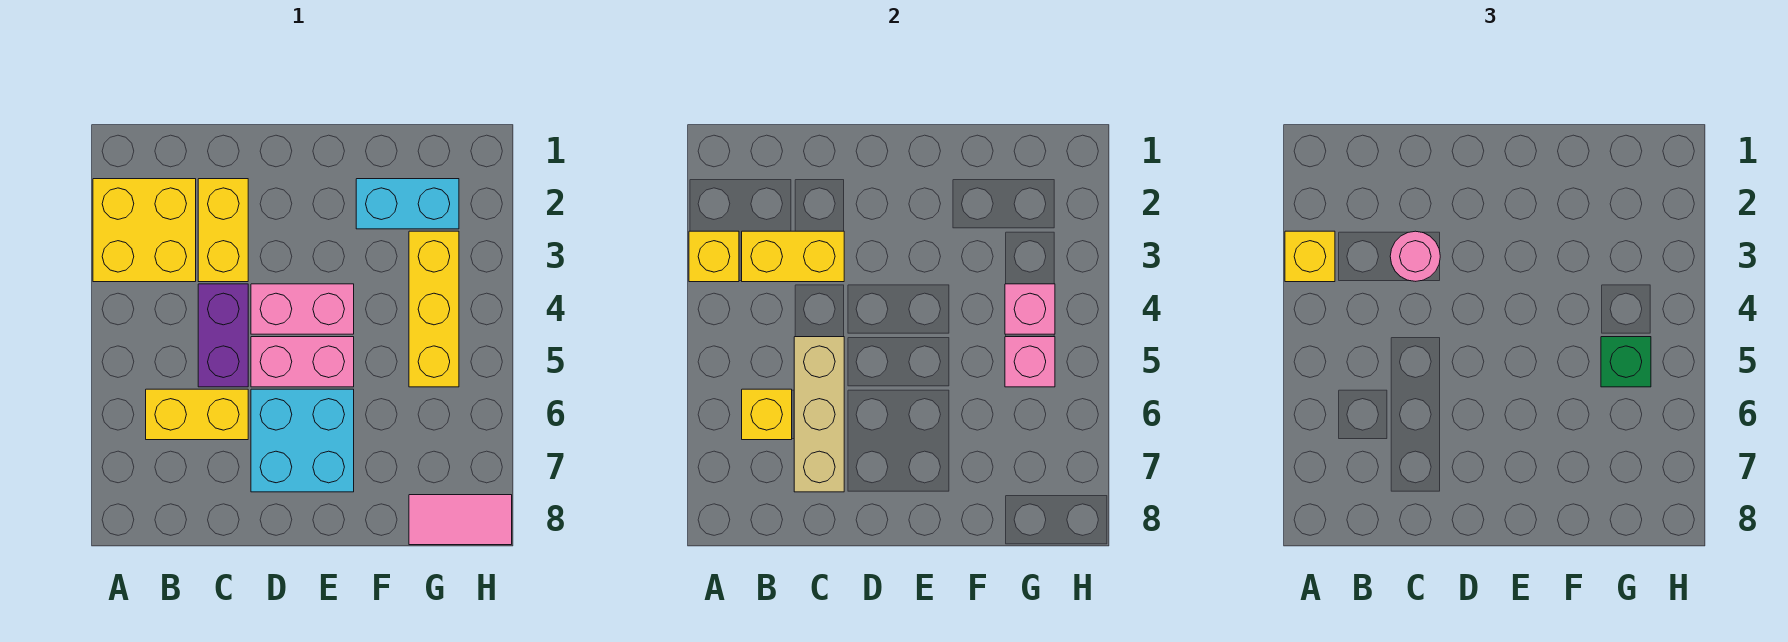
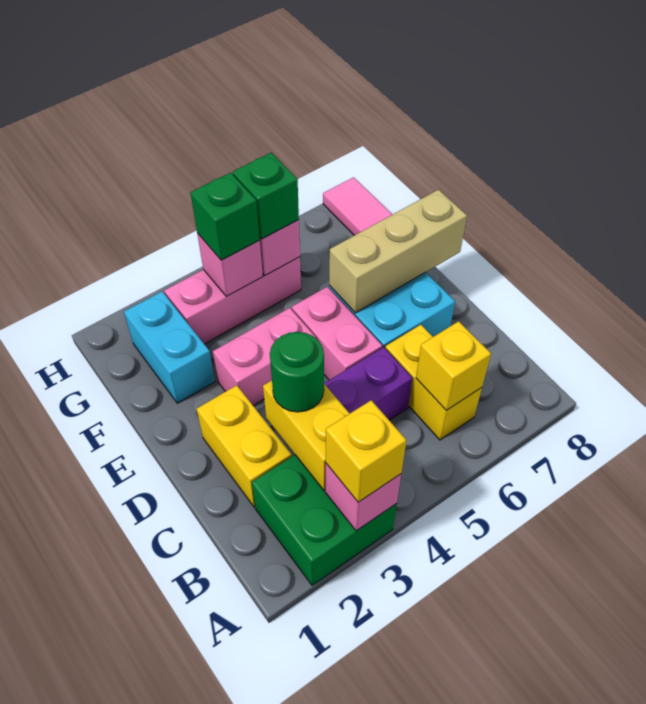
yellow 2x2 brick [93,179,196,282] -> green 2x2 brick [252,455,397,585]
yellow 1x1 brick [689,231,739,282] -> pink 1x1 brick [325,464,401,531]
yellow 1x2 brick [198,179,248,282] -> yellow 1x2 brick turned to [197,385,292,507]
pink 1x1 round brick [1390,231,1440,281] -> green 1x1 round brick [270,332,324,412]
tan 1x3 brick [794,337,844,492] -> tan 1x3 brick moved to [329,190,467,313]
pink 1x2 brick [251,284,354,334] -> pink 1x2 brick turned to [213,308,316,406]
yellow 1x3 brick [409,231,459,387] -> pink 1x3 brick [164,257,301,344]
none -> green 1x1 brick [191,173,260,260]

